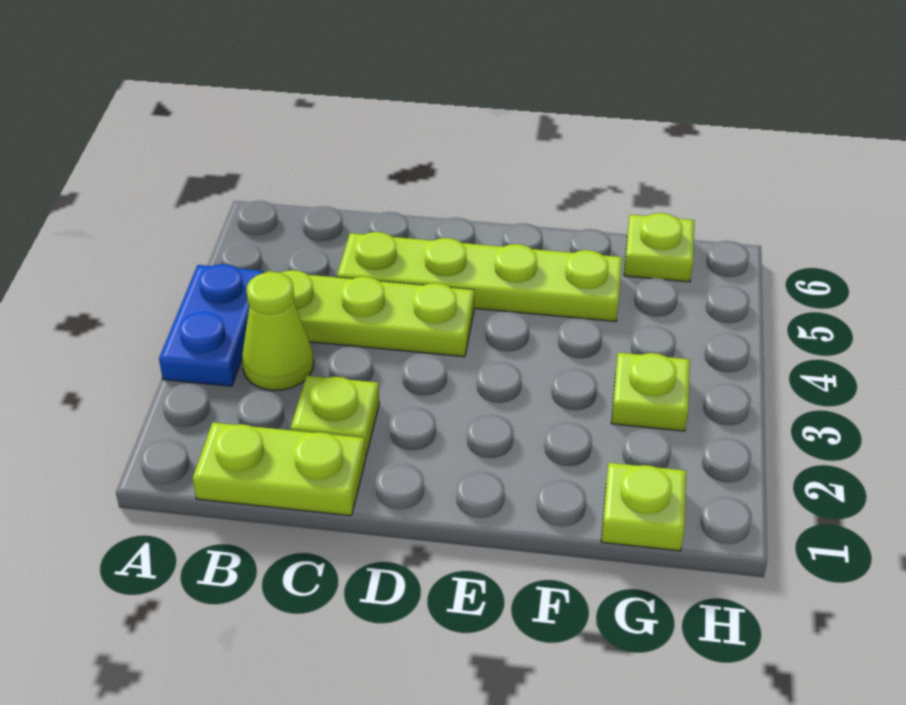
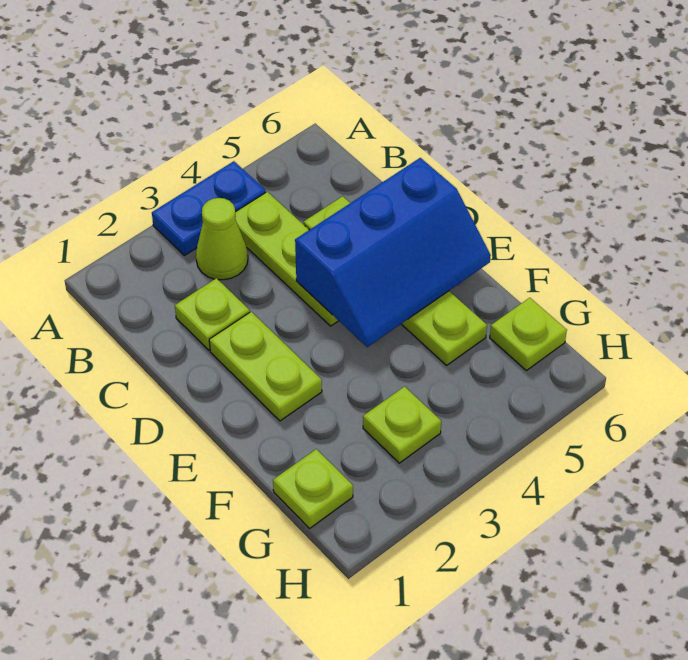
lime 1x2 plate [193,423,366,516] -> lime 1x2 plate moved to [209,312,322,421]
none -> blue 2x3 slope [295,158,491,347]

